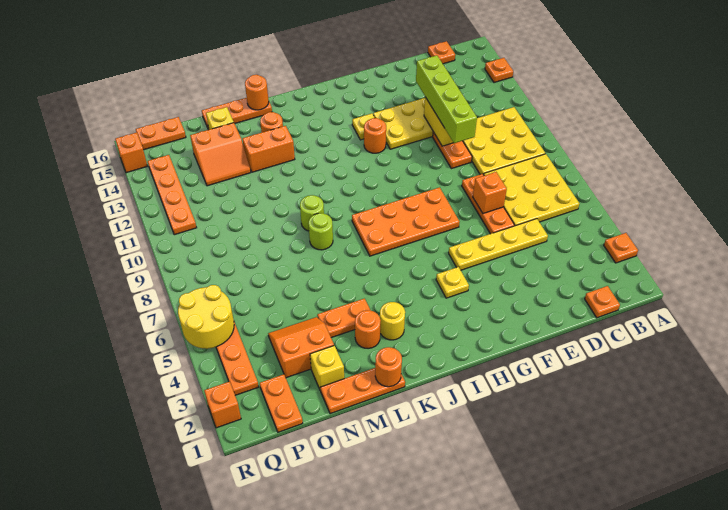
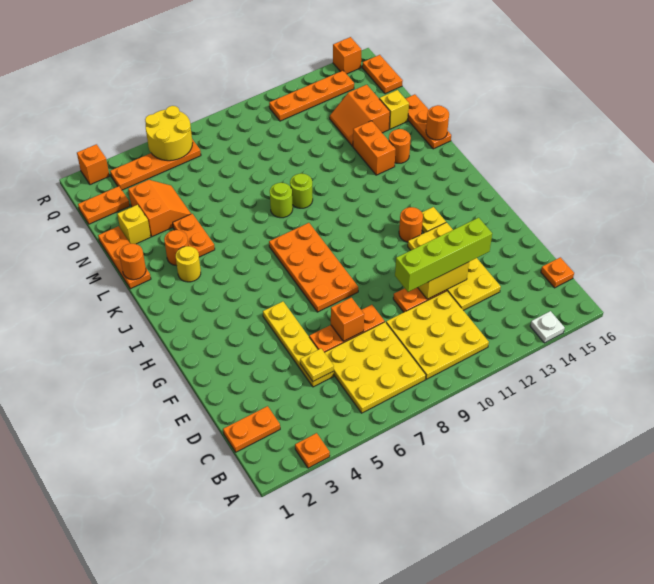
orange 1x1 plate [485,58,513,83] -> white 1x1 plate [530,311,565,343]
orange 1x1 plate [585,286,620,318] -> orange 1x2 plate [223,406,280,452]
yellow 1x1 plate [436,267,469,298] -> yellow 1x1 plate moved to [300,349,334,381]

